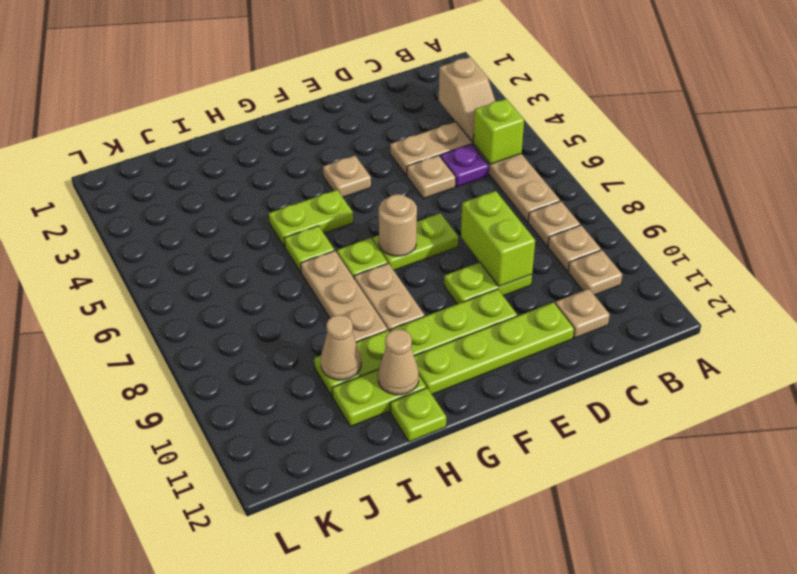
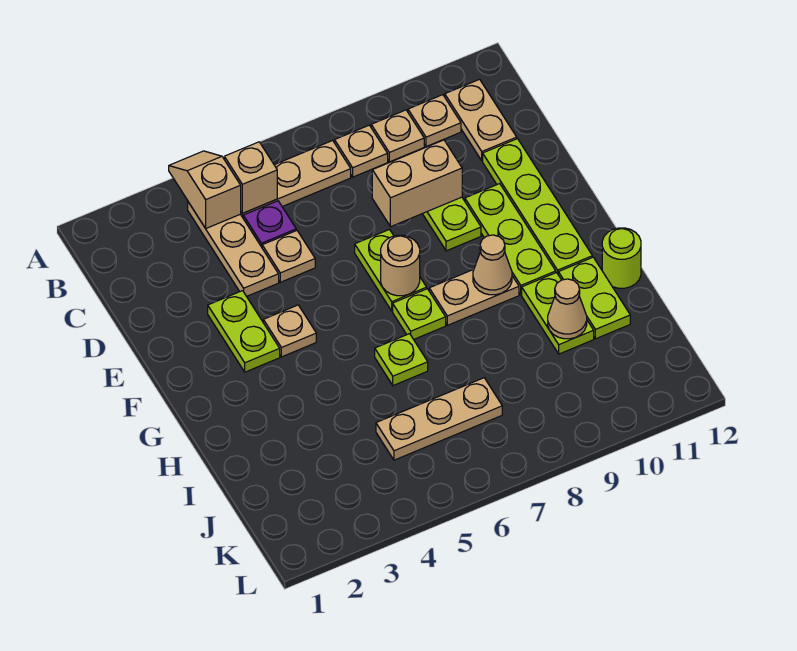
tan 1x2 slope [439,57,495,142] -> tan 1x2 slope turned to [169,151,241,228]
lime 1x1 brick [473,99,524,164] -> tan 1x1 brick [224,142,277,213]
tan 1x1 plate [555,289,610,338] -> tan 1x2 plate [445,79,517,161]
lime 1x2 brick [461,191,535,287] -> tan 1x2 brick [372,140,462,227]
lime 1x2 plate [269,190,353,247] -> lime 1x2 plate moved to [208,291,280,372]
tan 1x3 plate [301,251,388,342] -> tan 1x3 plate moved to [376,378,502,460]
tan 1x1 cone [378,329,419,395] -> tan 1x1 cone moved to [473,235,512,295]
lime 1x1 plate [390,388,446,442] -> lime 1x1 round brick [602,228,641,288]

